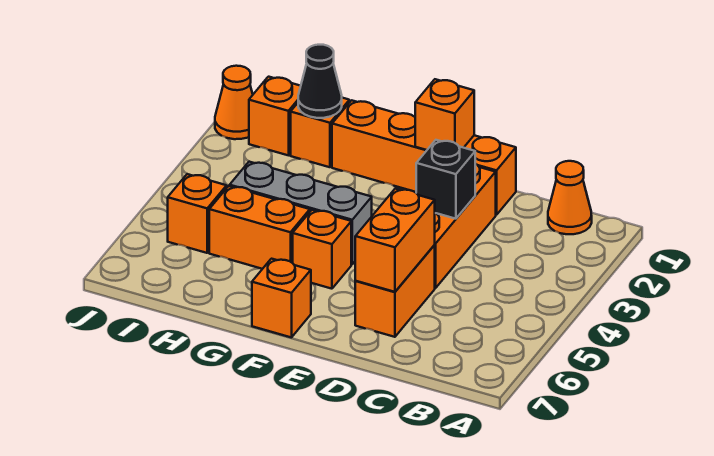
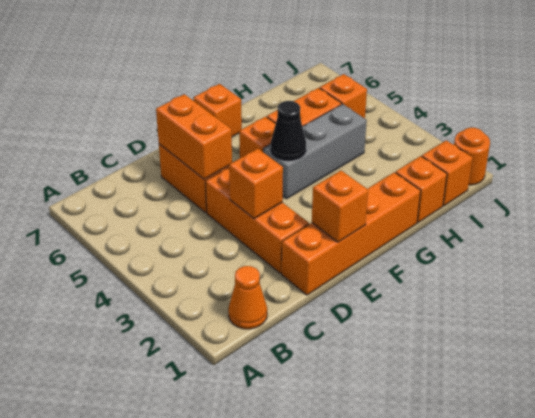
black 1x1 brick [416,140,475,219] -> orange 1x1 brick [229,149,283,219]
black 1x1 cone [298,45,342,118] -> black 1x1 cone moved to [271,101,306,160]
orange 1x1 cone [215,66,253,139] -> orange 1x1 round brick [454,128,490,185]

